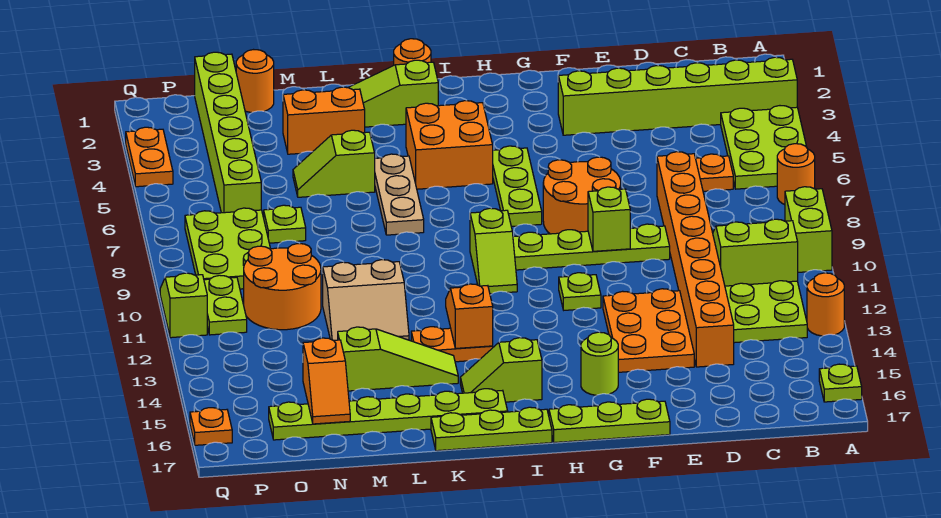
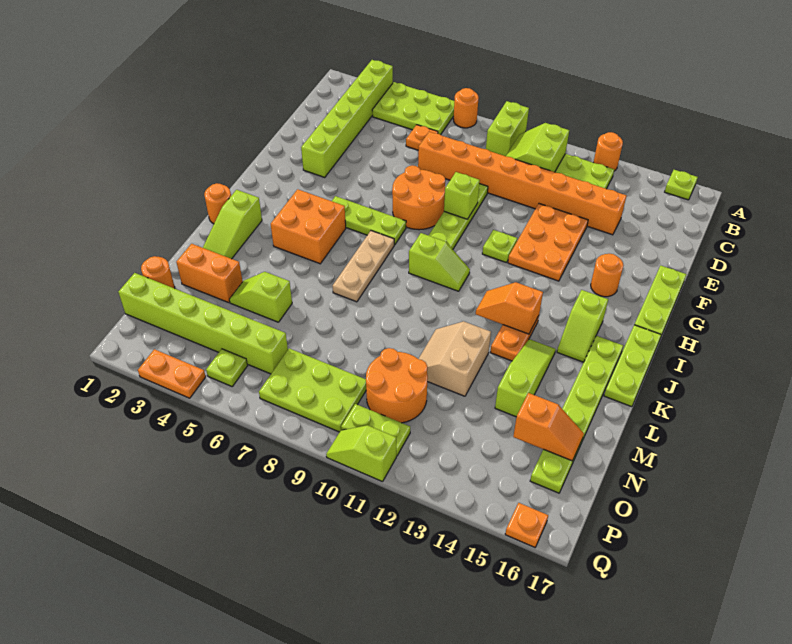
lime 1x2 brick [785,187,832,272] -> lime 1x2 brick turned to [486,101,529,156]
orange 2x3 plate [603,289,694,372] -> orange 2x3 plate turned to [508,204,588,281]
lime 1x1 round brick [581,332,618,395] -> orange 1x1 round brick [591,254,623,297]
tan 1x3 plate [375,154,424,235] -> tan 1x3 plate turned to [333,231,394,302]
orange 1x2 brick [283,87,365,154] -> orange 1x2 brick turned to [176,244,243,303]
lime 1x2 slope [293,130,375,197] -> lime 1x2 slope turned to [229,272,292,322]
tan 2x2 slope [323,260,409,340] -> tan 2x2 slope turned to [419,321,491,396]
lime 1x1 plate [264,205,306,243] -> lime 1x1 plate moved to [206,349,248,386]

